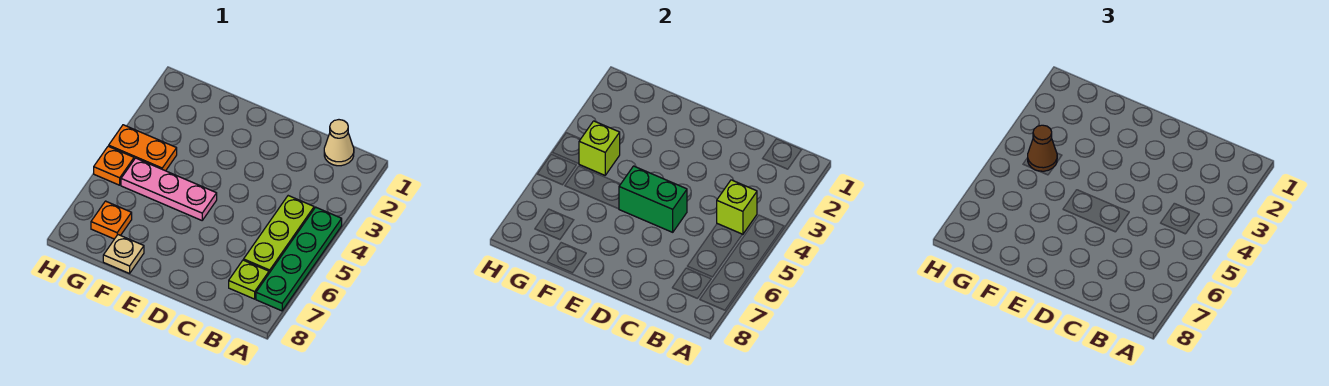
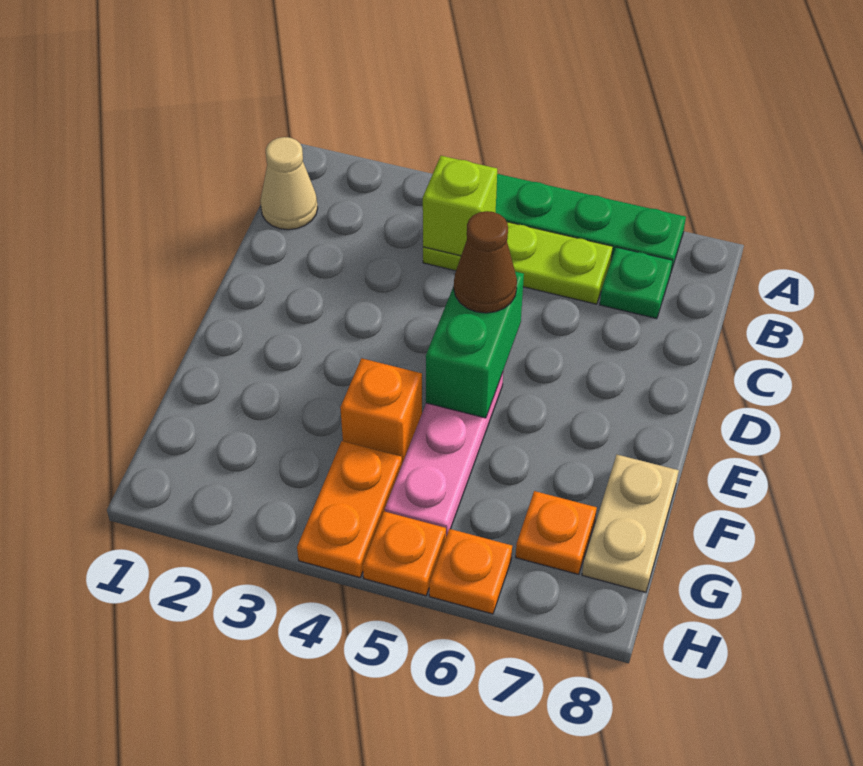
lime 1x1 plate [229,260,269,299] -> green 1x1 plate [600,247,673,319]
none -> orange 1x1 brick [340,358,422,463]
tan 1x1 plate [103,235,144,273] -> tan 1x2 plate [582,455,679,592]
lime 1x1 brick [579,121,620,175] -> none
brown 1x1 cone [1028,125,1057,171] -> brown 1x1 cone moved to [454,211,517,313]
none -> orange 1x1 plate [429,529,512,614]

